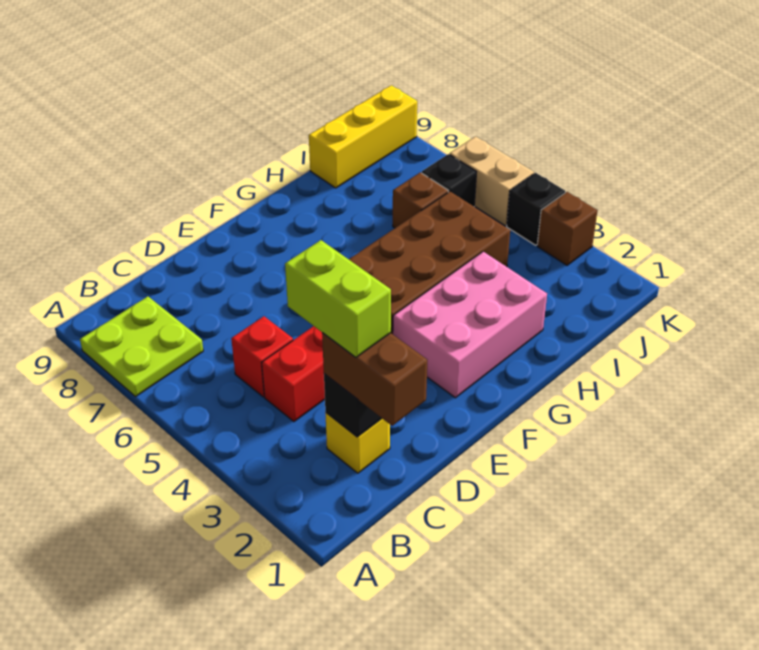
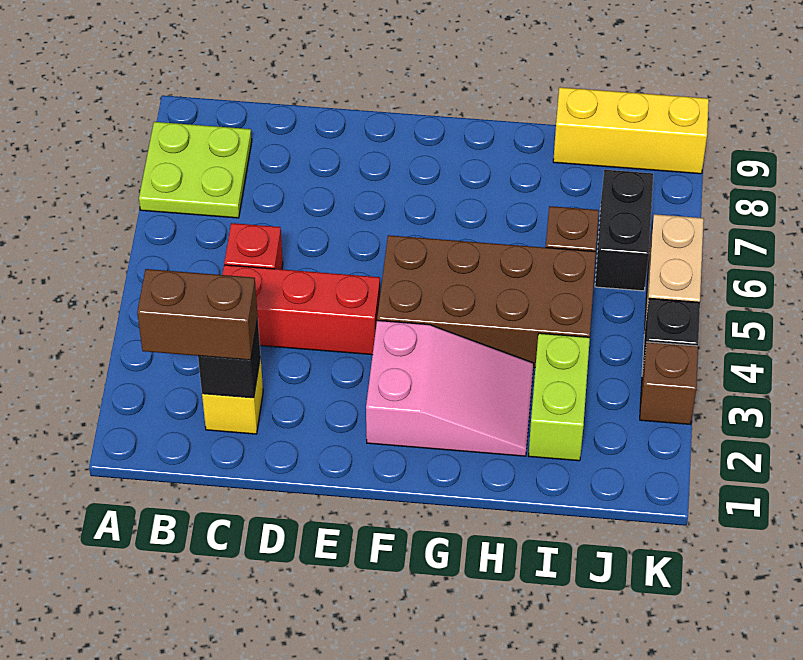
brown 1x2 brick [322,333,427,426] -> brown 1x2 brick turned to [137,269,258,360]
lime 1x2 brick [285,240,391,357] -> lime 1x2 brick moved to [529,333,590,461]
pink 2x3 brick [393,252,547,398] -> pink 2x3 slope [366,320,534,456]
black 1x1 brick [422,154,476,206] -> black 1x2 brick [595,170,653,291]

